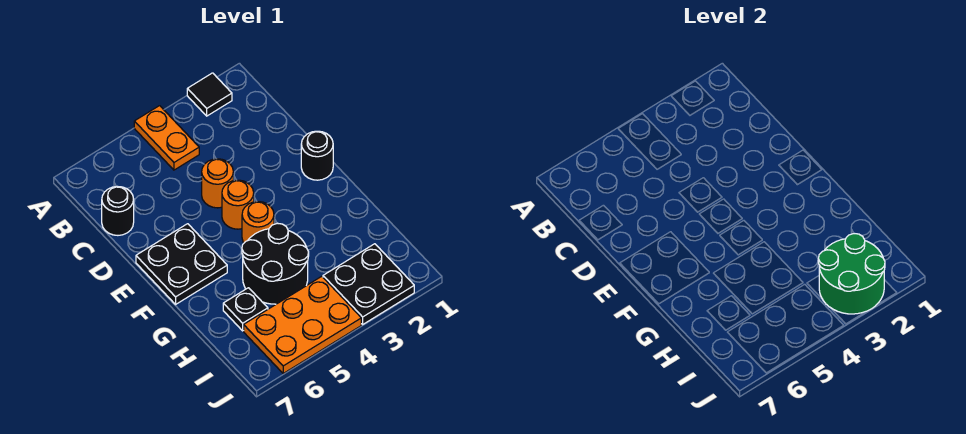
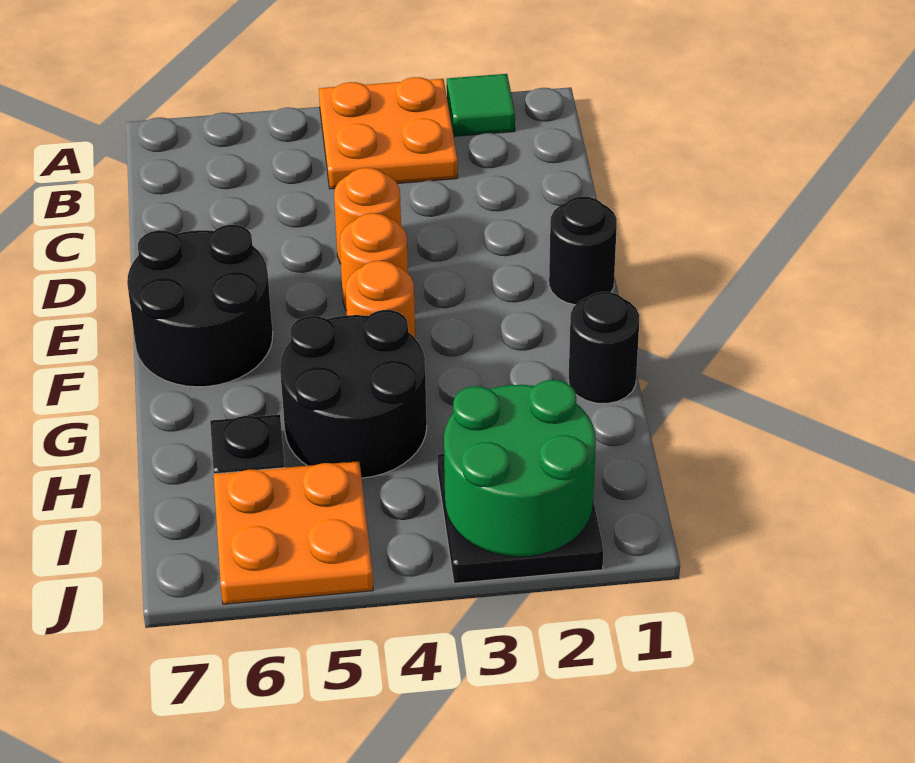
black 1x1 tile [187,73,232,116] -> green 1x1 tile [447,74,515,136]
orange 1x2 plate [134,106,199,170] -> orange 2x2 plate [319,77,458,189]
black 1x1 round brick [102,186,134,235] -> black 1x1 round brick moved to [569,292,639,404]
black 2x2 plate [136,224,227,304] -> black 2x2 round brick [127,225,273,387]
orange 2x3 plate [244,276,361,373] -> orange 2x2 plate [214,461,373,604]

